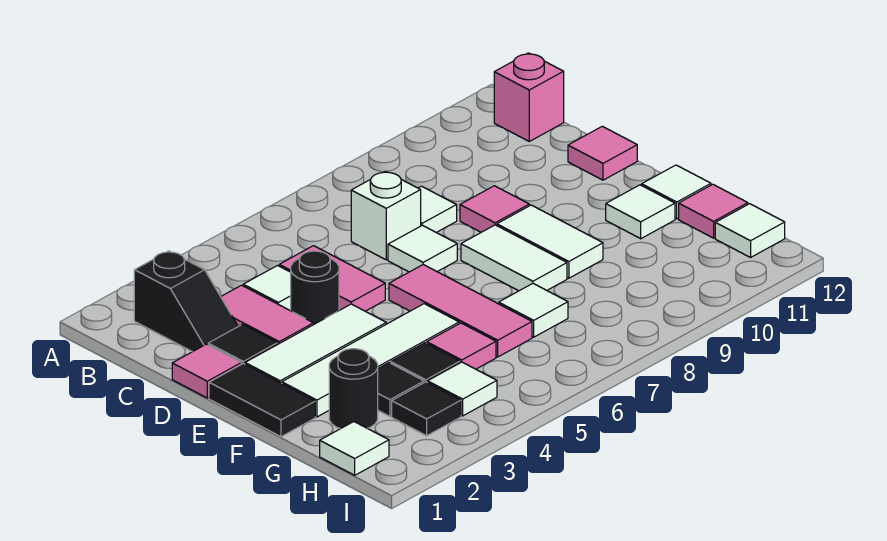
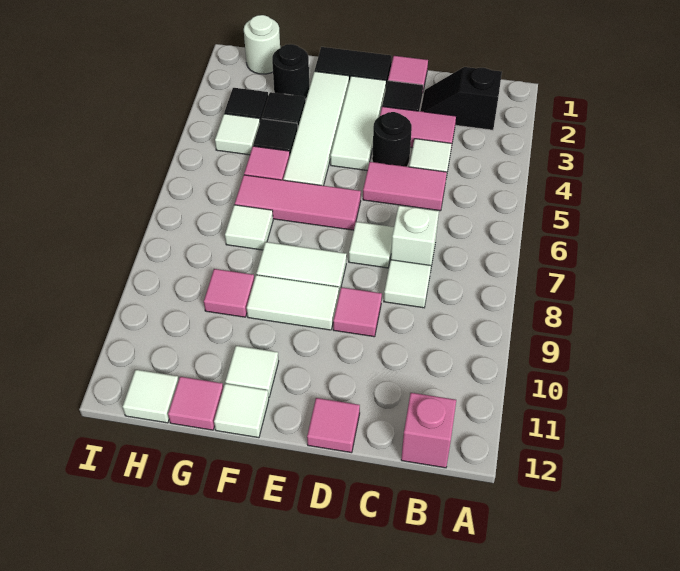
none -> pink 1x1 tile [204,269,254,317]
white 1x1 tile [320,422,389,475] -> white 1x1 round brick [244,15,280,74]

